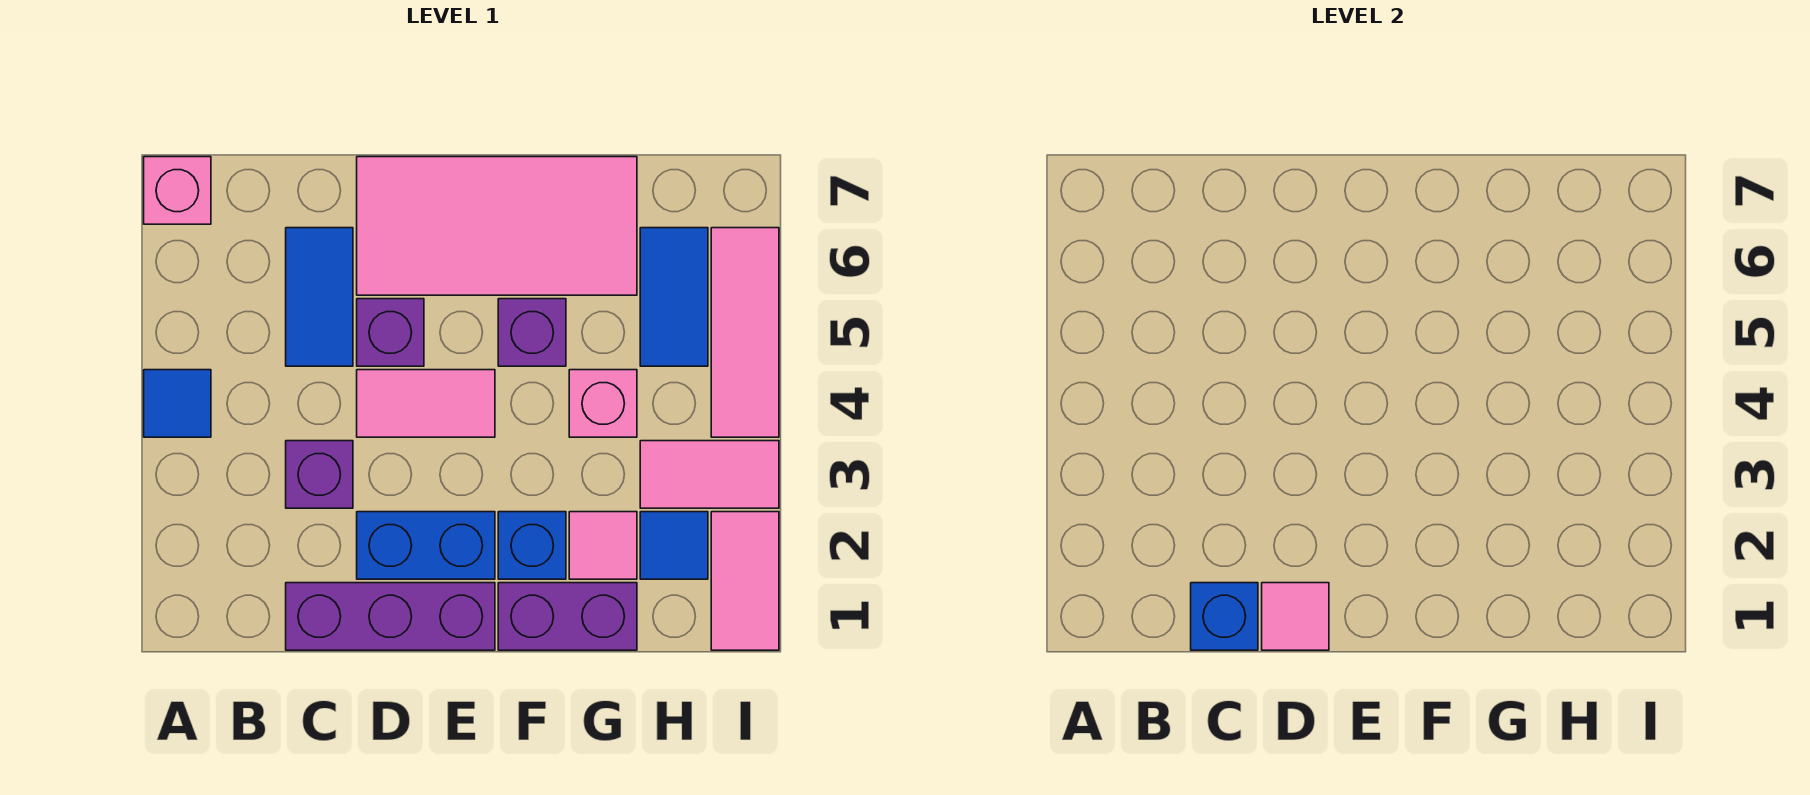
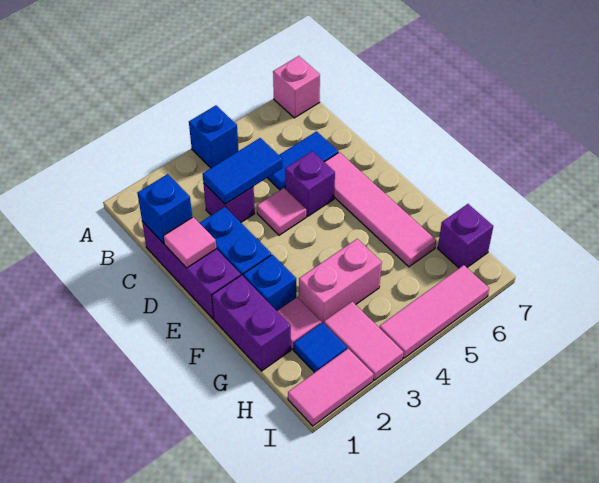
blue 1x1 tile [144,370,211,437] -> blue 1x1 brick [189,105,239,168]
pink 1x2 tile [357,370,495,437] -> pink 1x1 tile [257,188,306,235]
pink 2x4 tile [357,157,637,295] -> pink 1x4 tile [325,152,436,267]
purple 1x1 brick [498,299,566,366] -> purple 1x1 brick moved to [438,204,493,268]
pink 1x1 brick [569,370,637,437] -> pink 1x2 brick [299,239,382,323]
blue 1x2 tile [640,228,708,366] -> blue 1x2 tile moved to [203,138,283,204]

